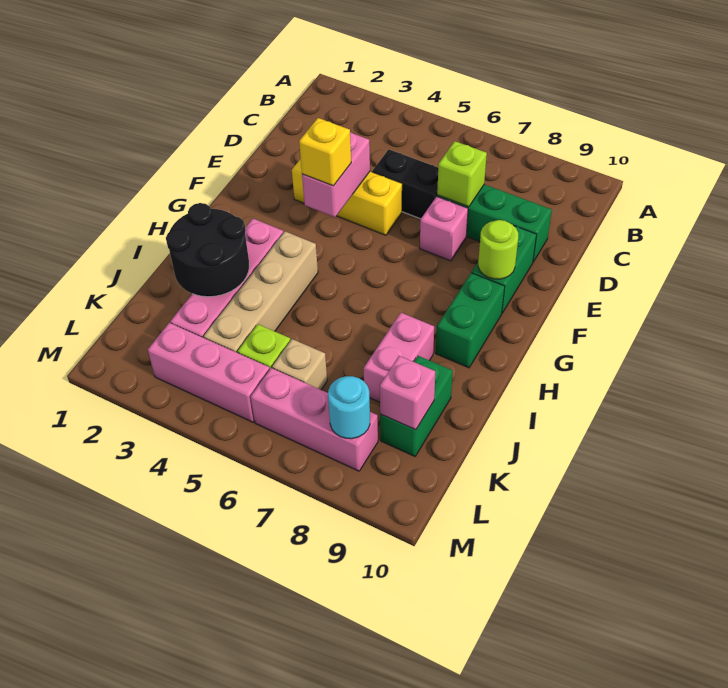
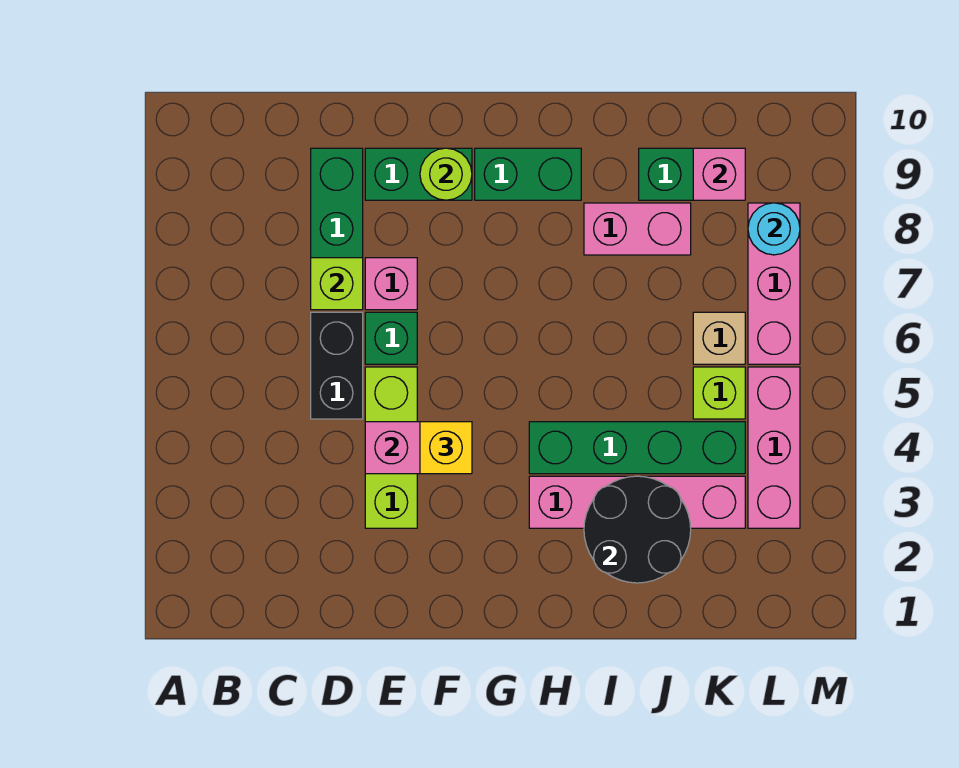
yellow 1x3 brick [292,159,402,235] -> lime 1x3 brick [365,367,417,528]
none -> green 1x1 brick [365,312,417,364]
tan 1x4 brick [204,232,318,353] -> green 1x4 brick [529,422,745,474]

